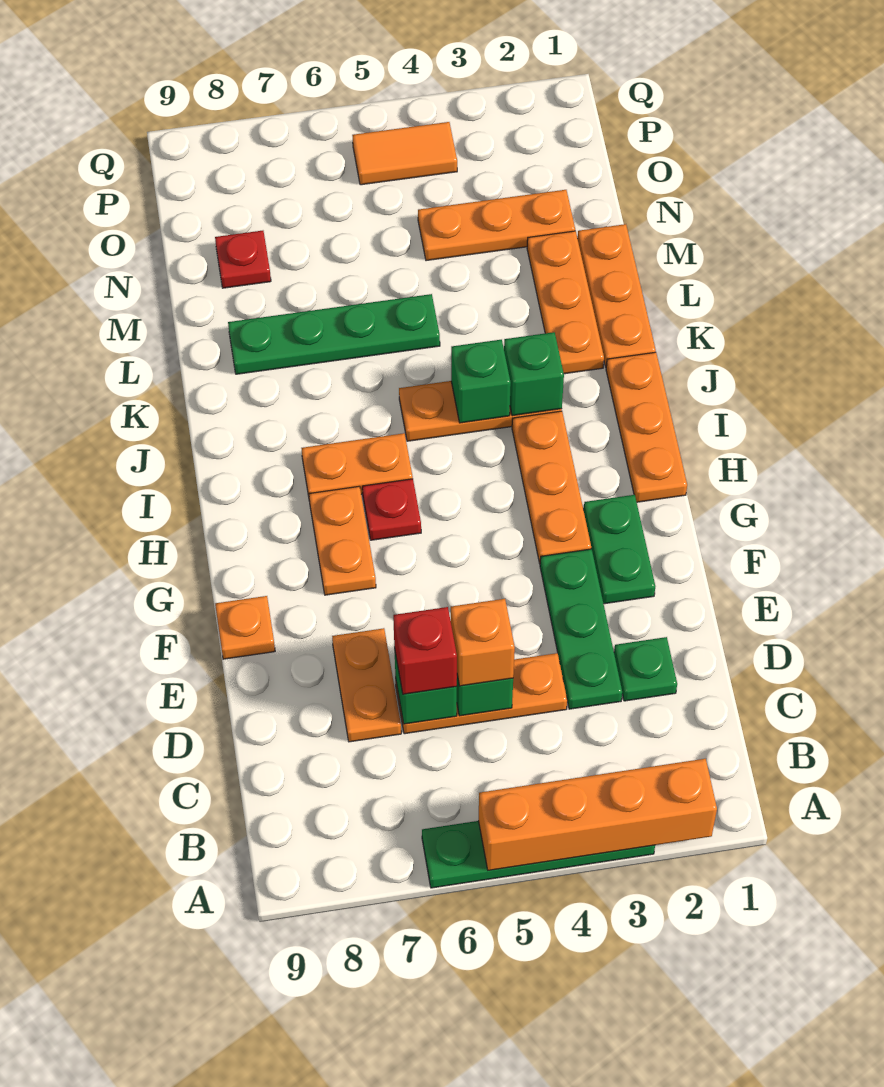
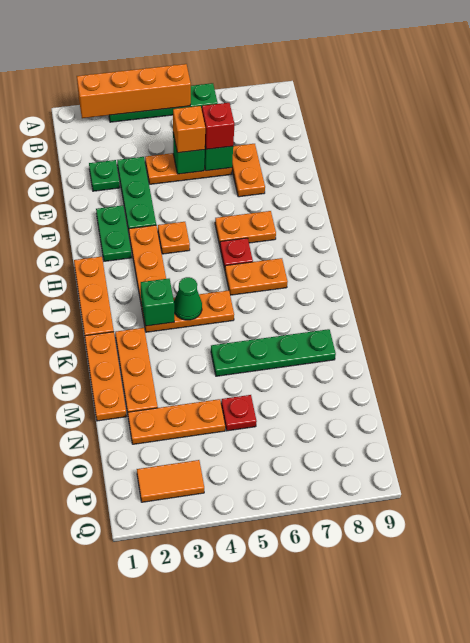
orange 1x1 plate [215,596,275,659] -> orange 1x1 plate moved to [158,222,190,254]
orange 1x2 plate [309,486,376,595] -> orange 1x2 plate turned to [215,211,276,245]
green 1x1 brick [451,340,511,423] -> green 1x1 cone [174,277,202,320]
red 1x1 plate [215,231,271,288] -> red 1x1 plate moved to [221,395,257,431]
orange 1x2 tile [352,122,457,185] -> orange 1x2 tile moved to [137,460,204,502]

